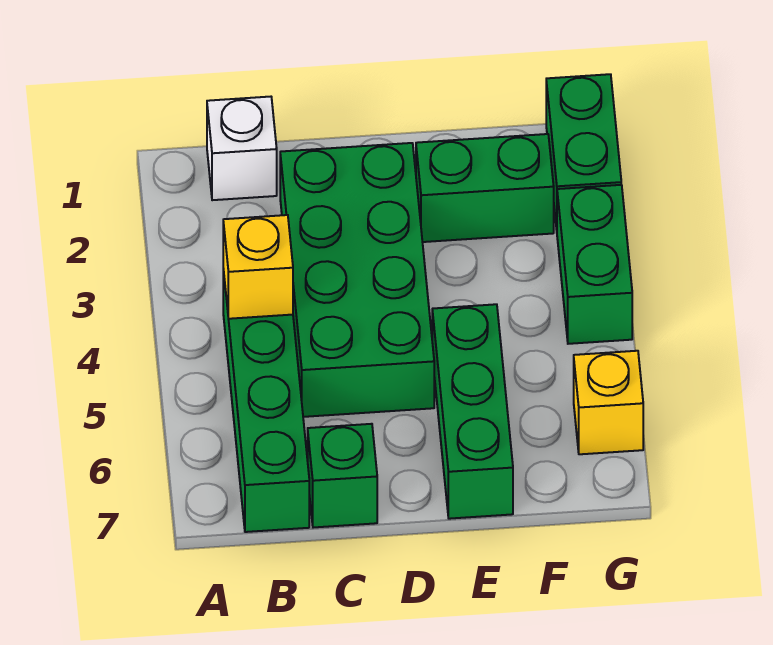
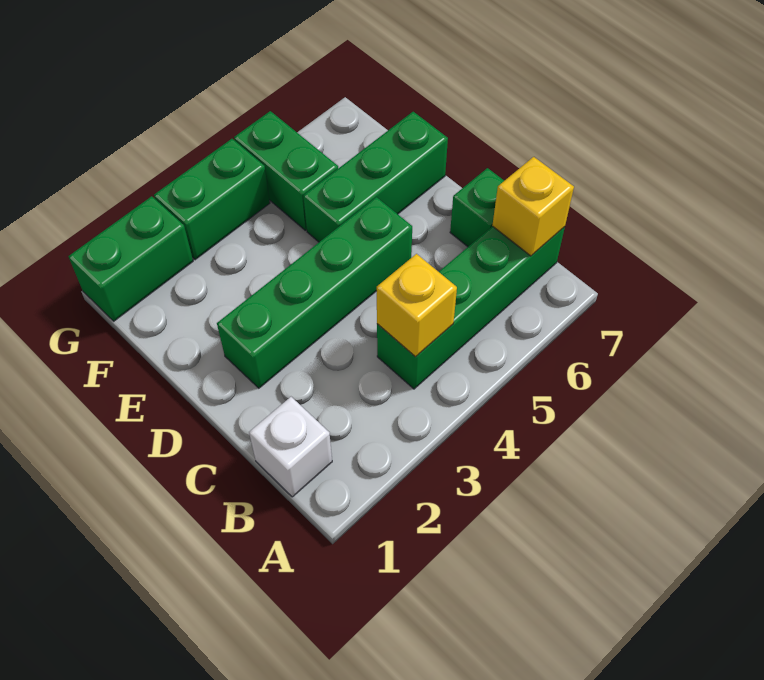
green 2x4 brick [280,143,434,417] -> green 1x4 brick [217,197,412,388]
green 1x2 brick [416,134,554,242] -> green 1x2 brick moved to [234,111,338,230]
yellow 1x1 brick [574,351,643,454] -> yellow 1x1 brick moved to [492,157,574,256]

